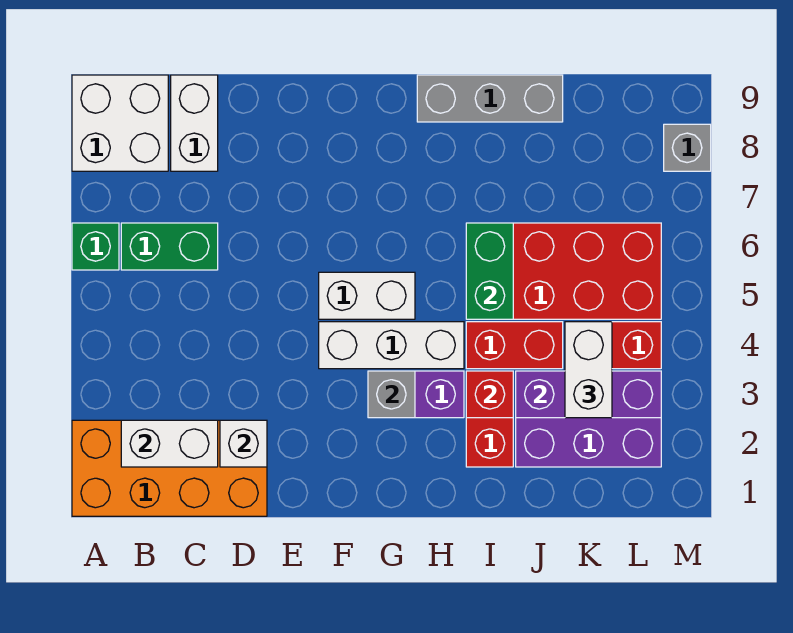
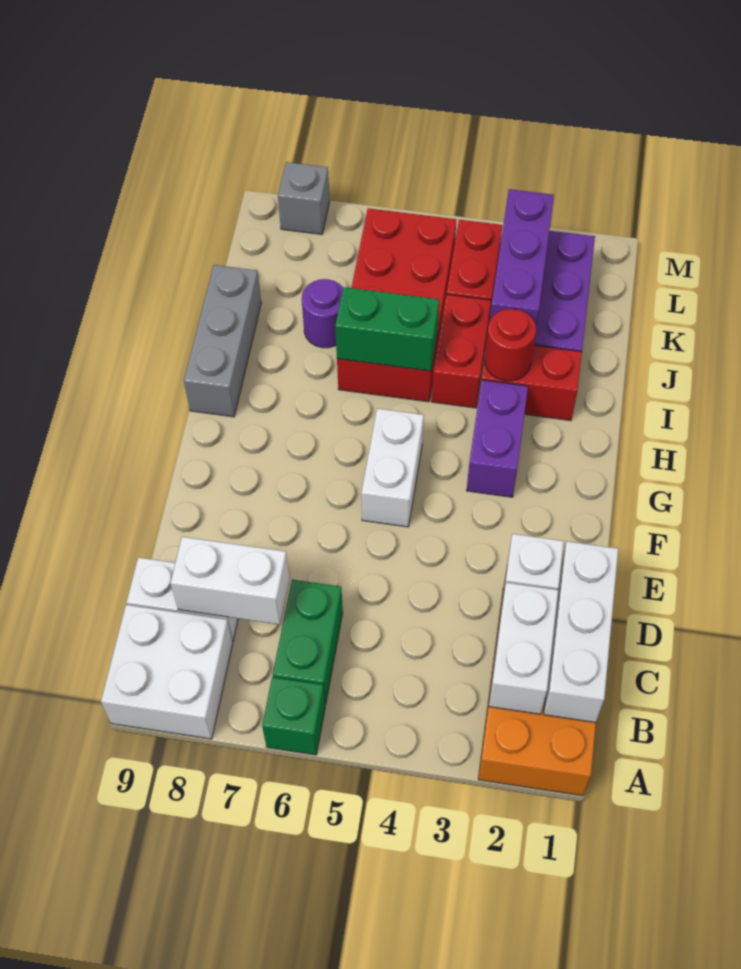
white 1x3 brick [319,322,464,369] -> white 1x3 brick moved to [544,541,618,723]
grey 1x1 brick [368,371,415,418] -> none
red 1x1 brick [466,371,513,418] -> red 1x1 round brick [485,309,536,381]
none -> purple 1x1 round brick [302,279,343,348]
white 1x2 brick [565,322,612,418] -> white 1x2 brick moved to [170,537,289,624]

